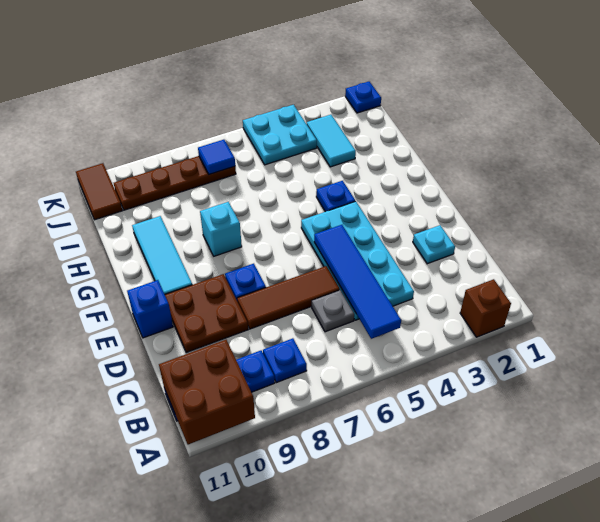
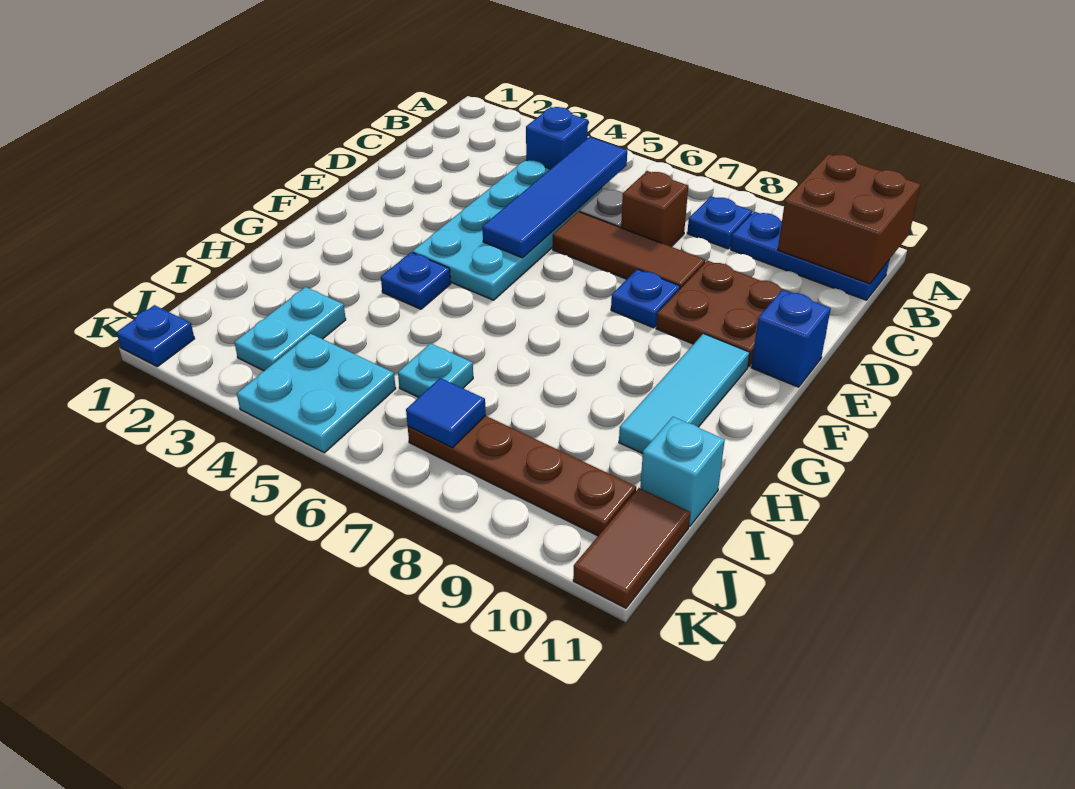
brown 1x1 brick [460,279,511,337] -> brown 1x1 brick moved to [621,171,688,247]
none -> blue 1x1 brick [526,107,588,169]
cyan 1x1 plate [413,225,455,264] -> cyan 1x1 plate moved to [398,343,473,397]
cyan 1x1 brick [200,202,242,256] -> cyan 1x1 brick moved to [640,417,725,526]
cyan 1x2 tile [307,115,356,167] -> cyan 1x2 plate [234,287,346,371]

